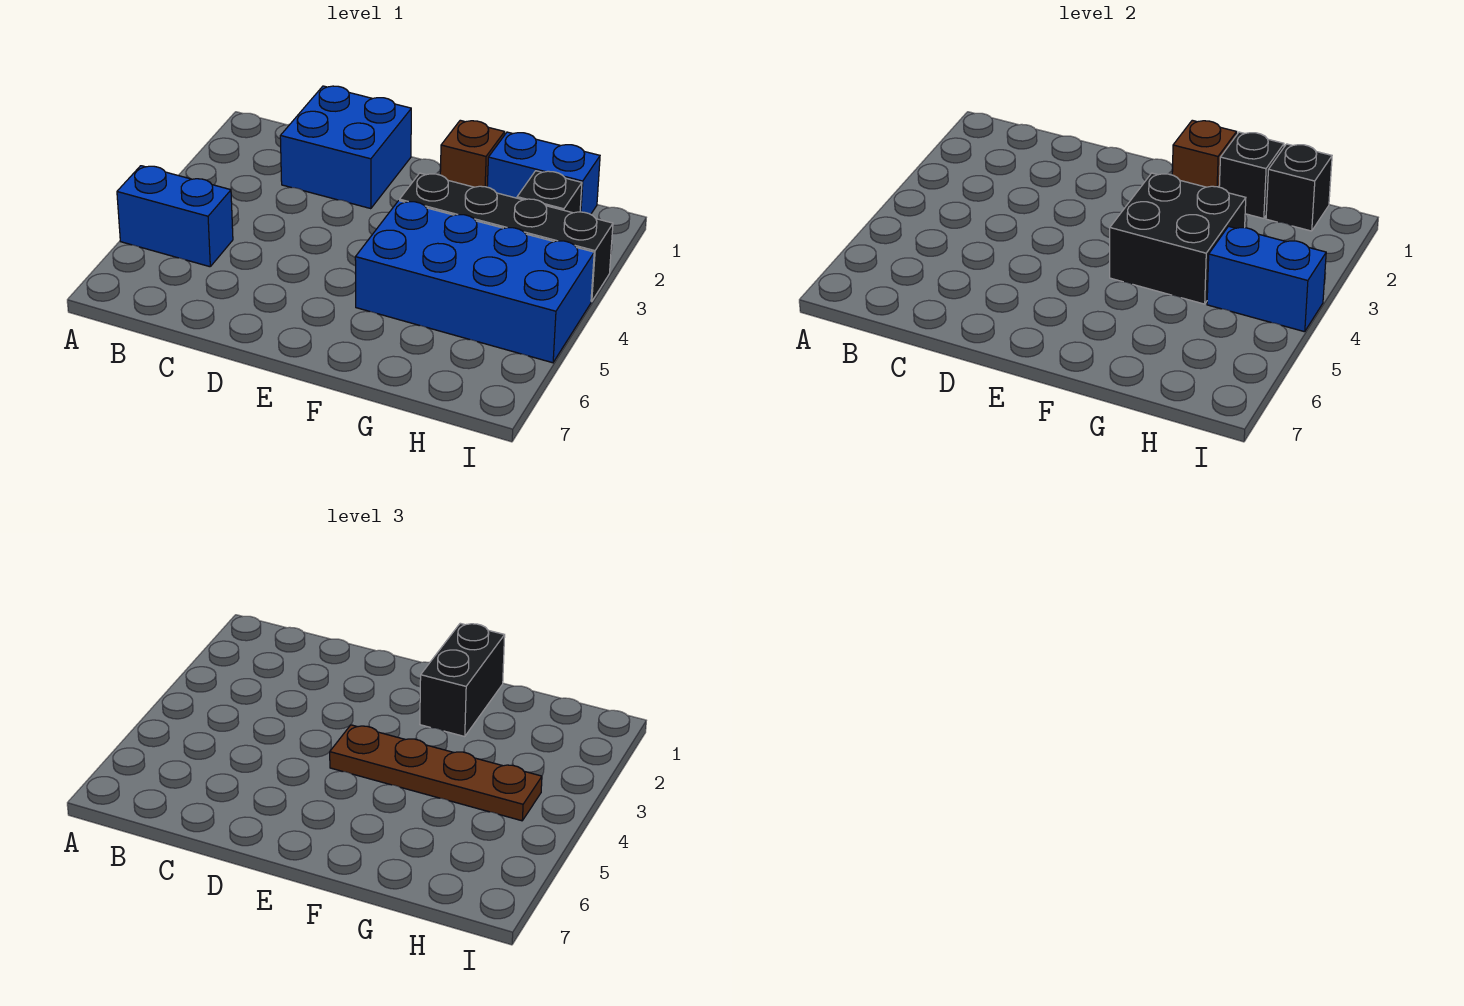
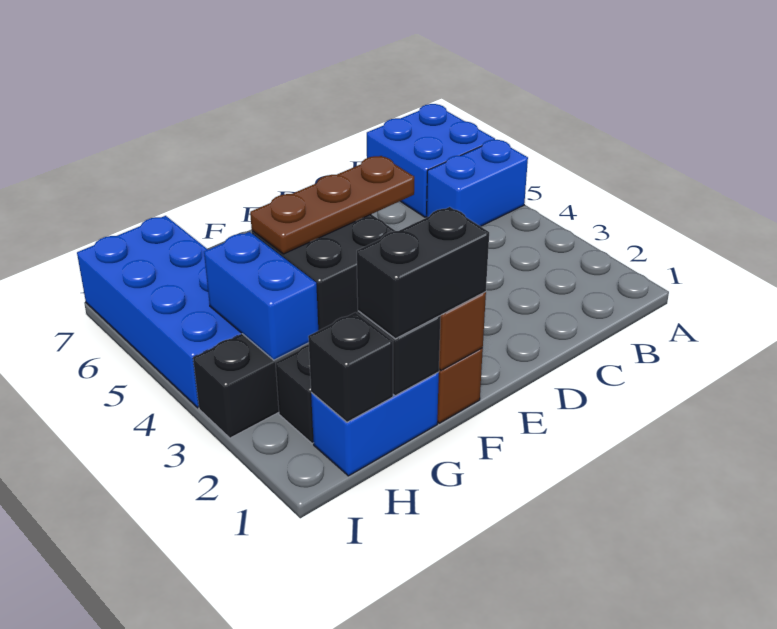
blue 2x2 brick [280,86,411,209] -> blue 2x2 brick moved to [367,104,495,217]
brown 1x4 plate [330,725,542,821] -> brown 1x3 plate [250,156,414,254]
black 1x2 brick [420,623,505,737] -> black 1x2 brick turned to [357,207,489,339]
blue 2x4 brick [355,201,594,363] -> blue 2x4 brick turned to [77,216,242,408]
blue 1x2 brick [1207,226,1326,332] -> blue 1x2 brick turned to [204,232,318,360]

